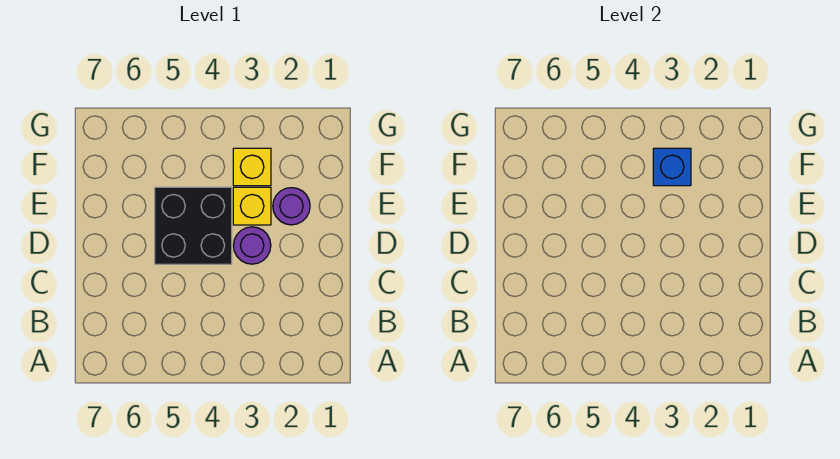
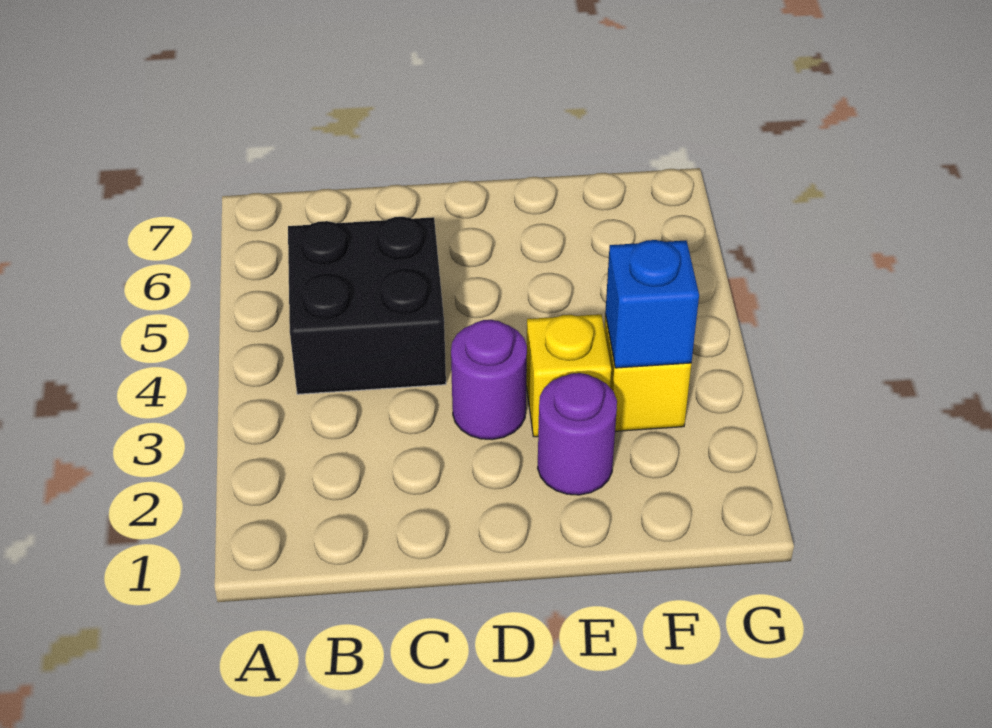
black 2x2 brick [155,187,232,264] -> black 2x2 brick moved to [288,217,446,394]

